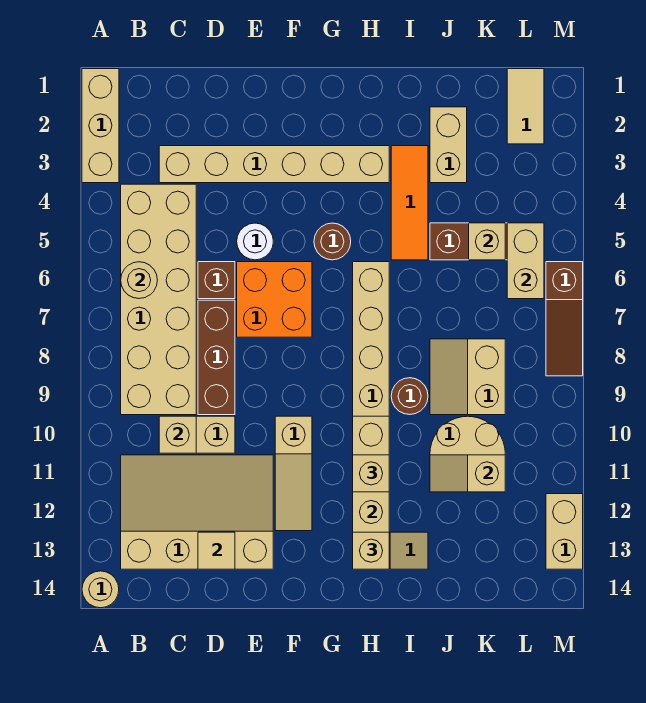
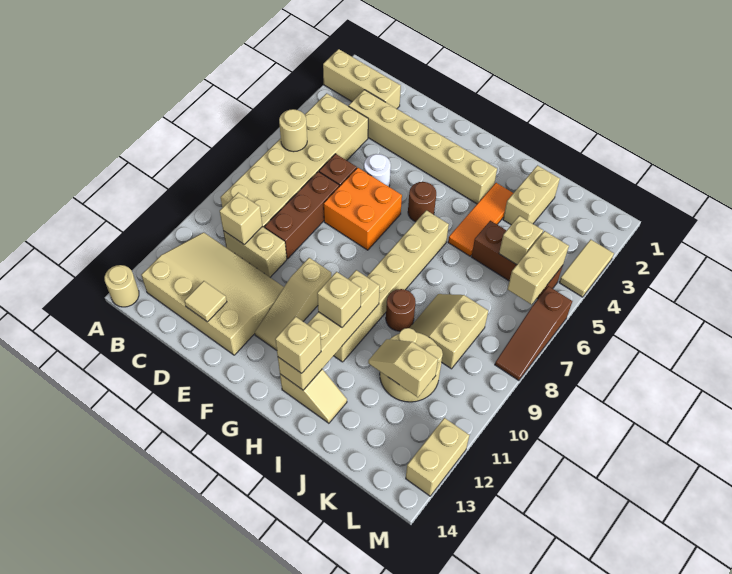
tan 1x3 brick [82,69,119,183] -> tan 1x3 brick turned to [323,49,401,109]
tan 1x2 tile [507,69,544,144] -> tan 1x2 tile moved to [559,240,614,297]

